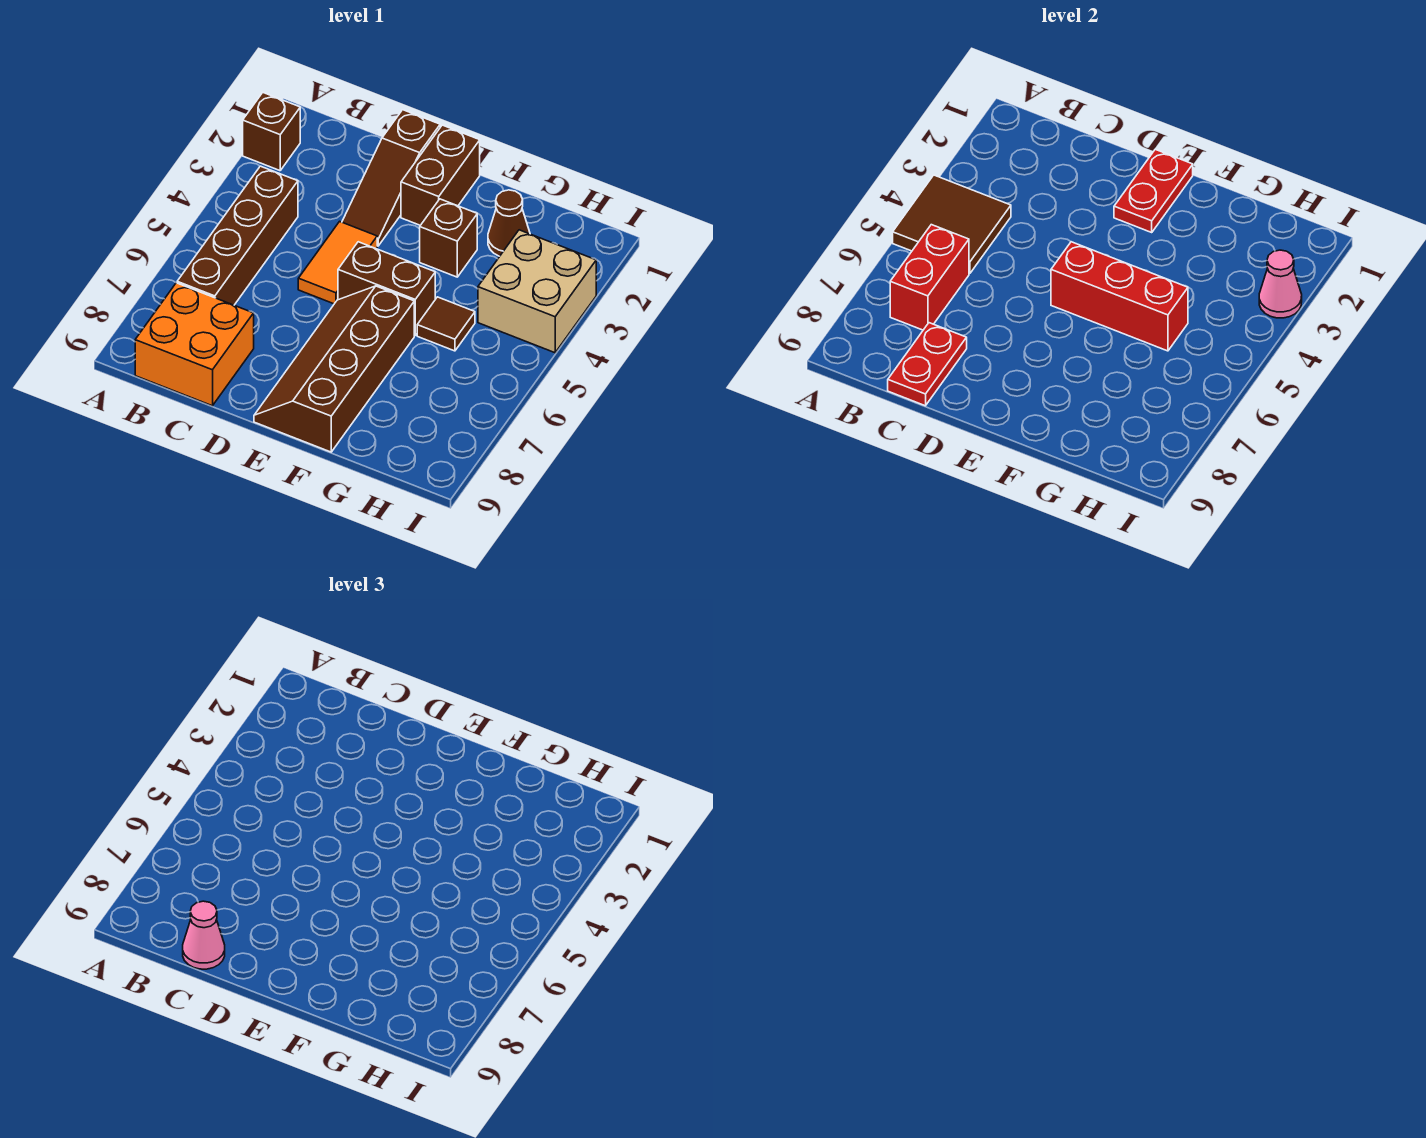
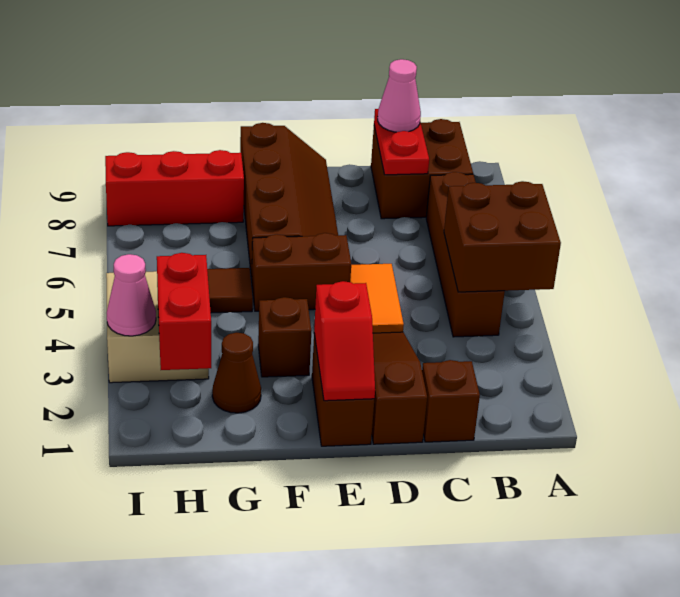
brown 1x1 brick [243,93,300,171] -> brown 1x1 brick moved to [422,360,480,442]
brown 2x2 tile [893,175,1011,274] -> brown 2x2 brick [444,181,561,292]
red 1x2 brick [890,225,969,330] -> red 1x2 brick moved to [157,253,211,370]
orange 2x2 brick [135,283,254,406] -> brown 2x2 brick [371,119,473,219]
red 1x2 plate [1114,149,1193,232] -> red 1x2 slope [314,281,375,401]
red 1x3 brick [1051,242,1188,351] -> red 1x3 brick moved to [105,150,244,226]

